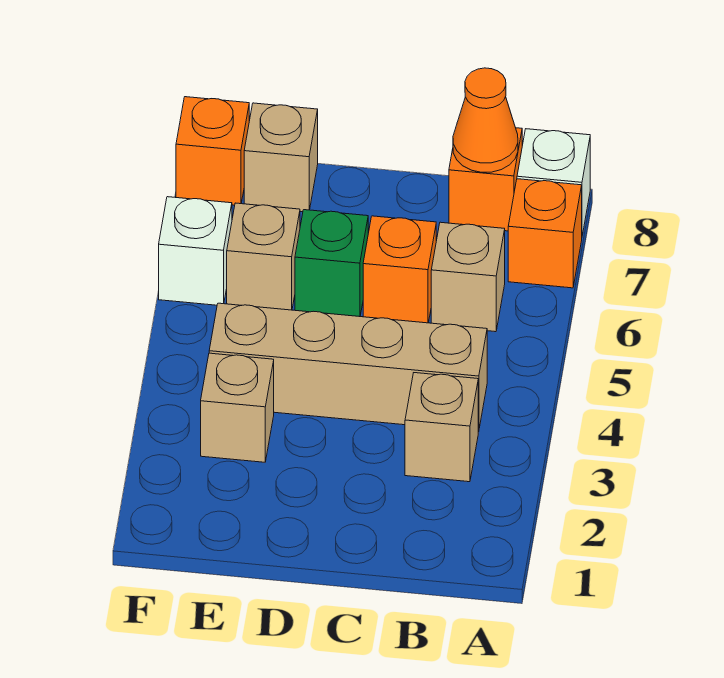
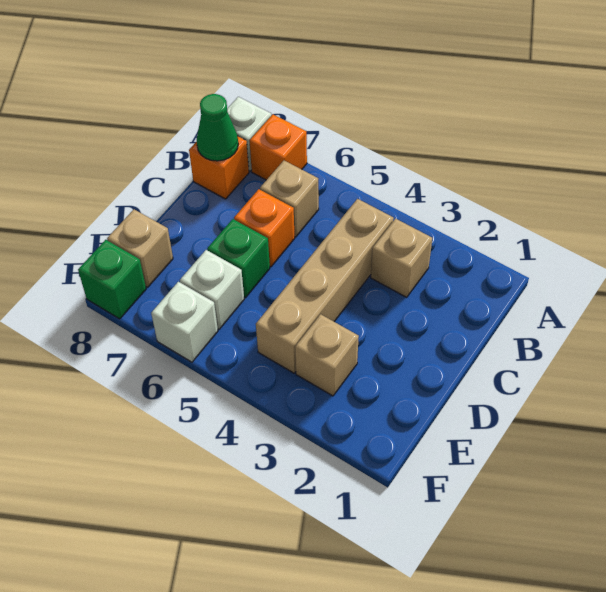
orange 1x1 cone [453,68,518,172] -> green 1x1 cone [197,94,238,161]
tan 1x1 brick [227,203,300,310] -> white 1x1 brick [180,250,244,329]
orange 1x1 brick [176,97,249,205] -> green 1x1 brick [78,240,146,319]

